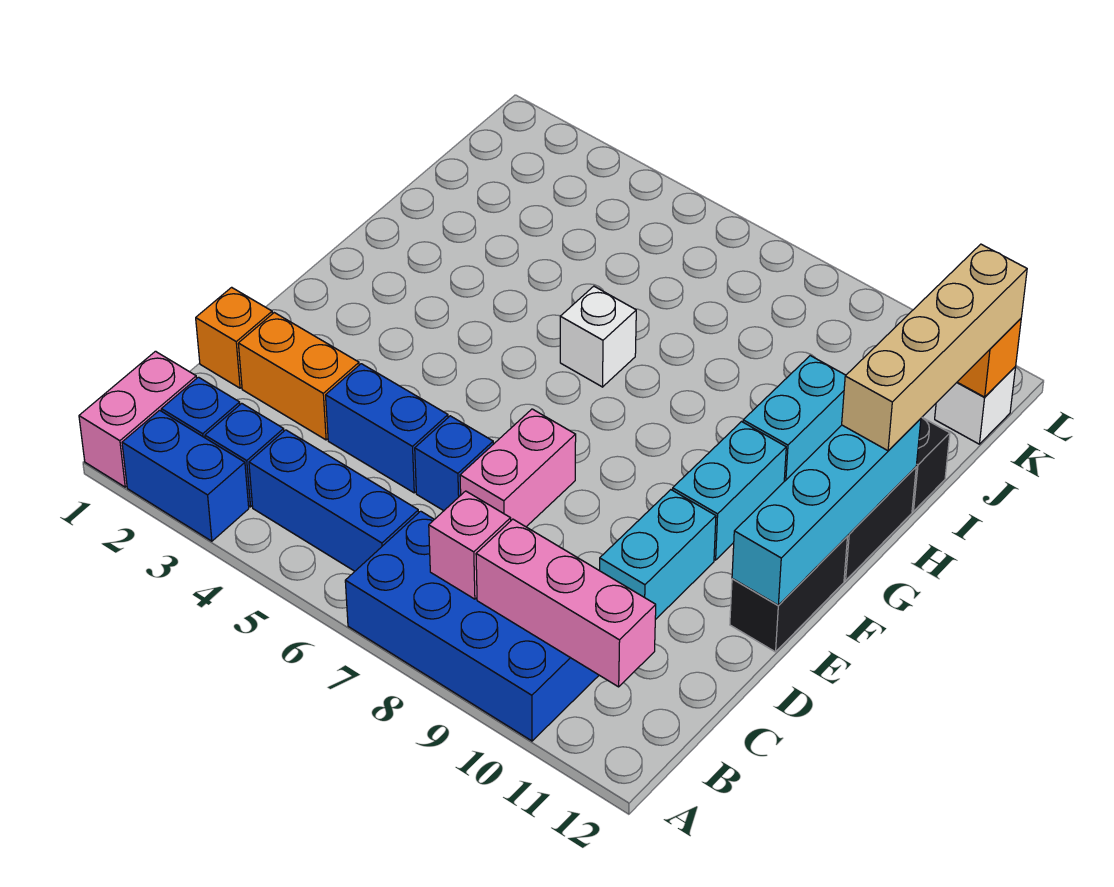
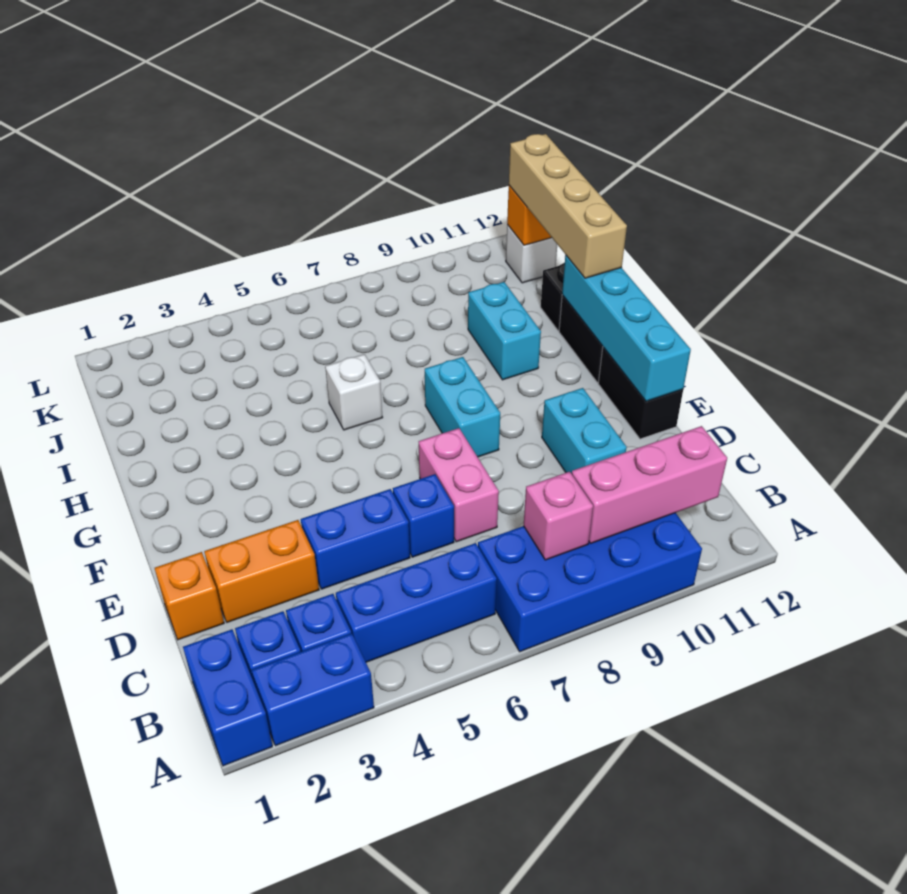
pink 1x2 brick [79,351,197,487] -> blue 1x2 brick [183,629,273,766]
cyan 1x2 brick [672,422,786,560] -> cyan 1x2 brick moved to [425,357,500,457]

